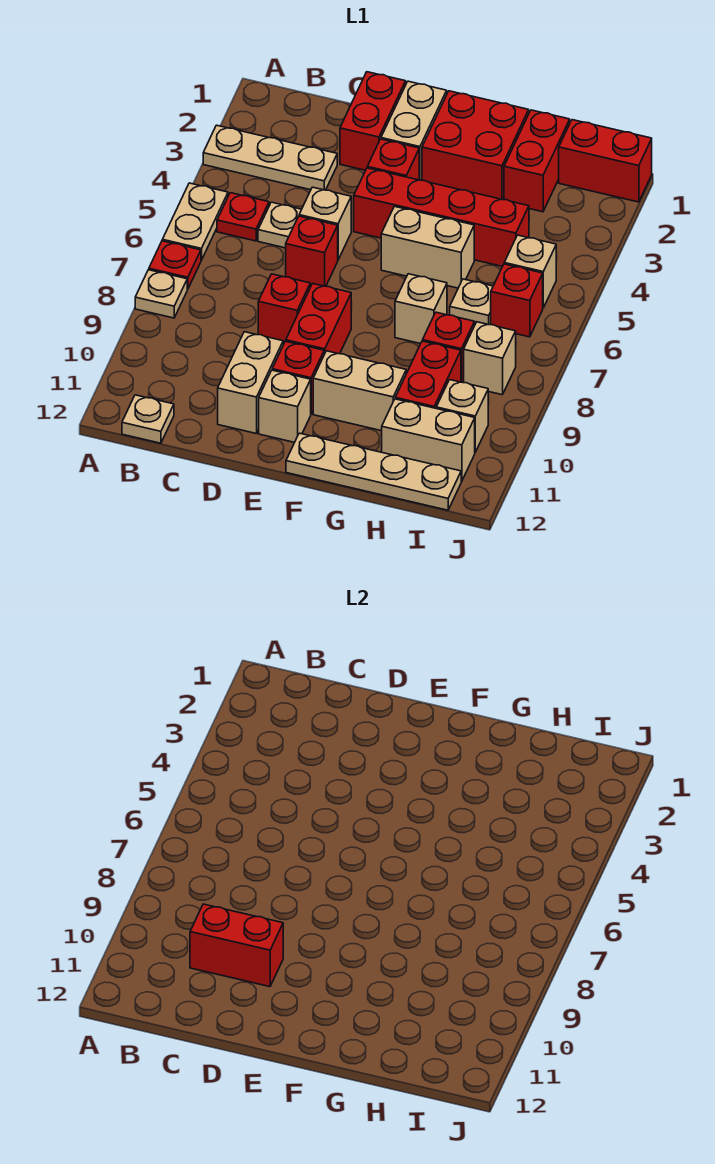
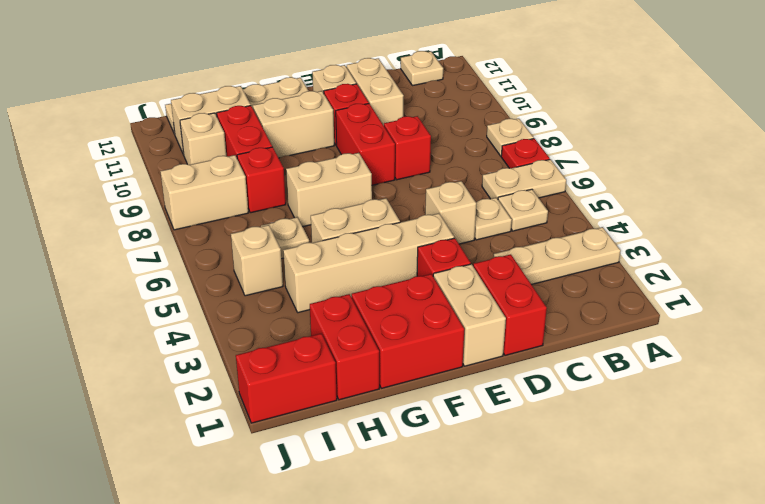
tan 1x2 plate [162,183,228,260] -> tan 1x2 plate turned to [482,159,566,199]
red 1x1 plate [217,193,269,241] -> tan 1x1 plate [498,189,548,231]
red 1x2 brick [190,904,283,987] -> none
red 1x1 brick [286,216,338,286] -> none
red 1x4 brick [354,168,529,266] -> tan 1x4 brick [283,213,454,313]
tan 1x1 brick [395,274,447,344] -> tan 1x2 brick [286,153,372,227]
red 1x1 brick [491,264,543,337] -> none
tan 1x1 brick [464,322,516,395] -> tan 1x2 brick [160,155,248,230]

